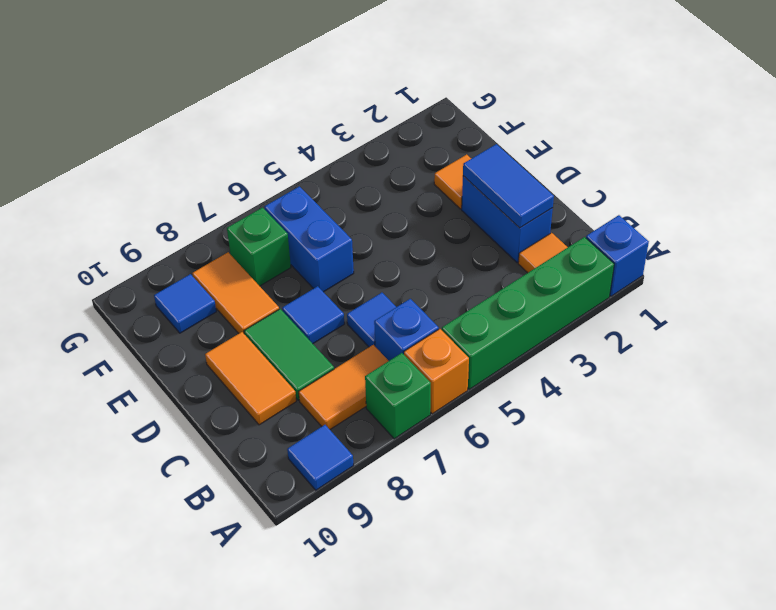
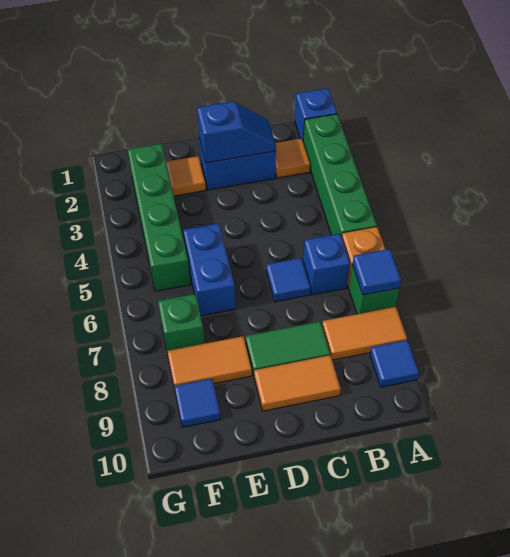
orange 1x2 tile [299,345,388,429] -> orange 1x2 tile turned to [322,307,407,360]
blue 1x2 tile [463,144,554,228] -> blue 1x2 slope [197,102,276,163]
blue 1x1 tile [282,286,344,344] -> blue 1x1 tile moved to [353,249,401,295]
blue 1x2 brick [264,186,354,292] -> blue 1x2 brick turned to [183,223,235,316]
none -> green 1x4 brick [128,143,190,291]

